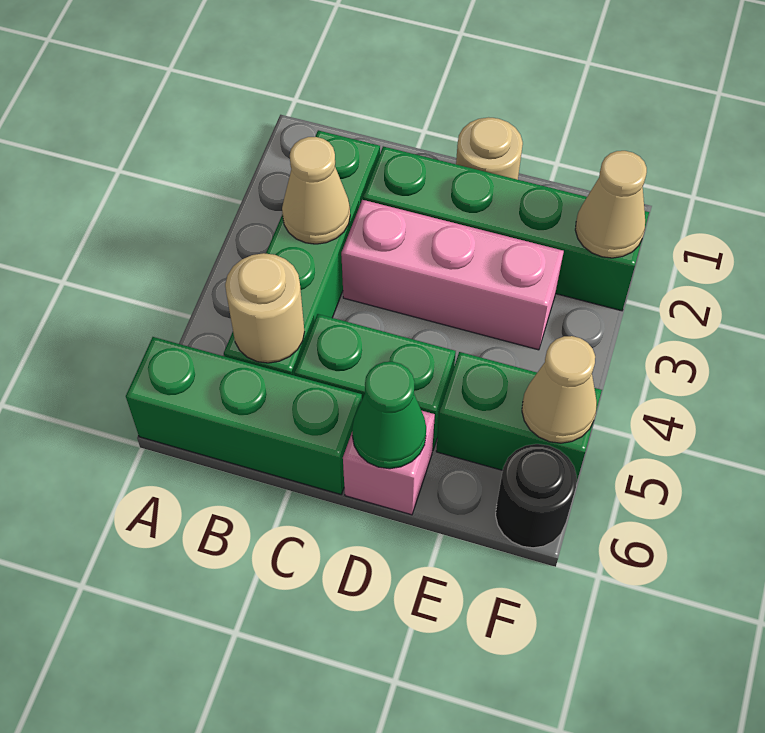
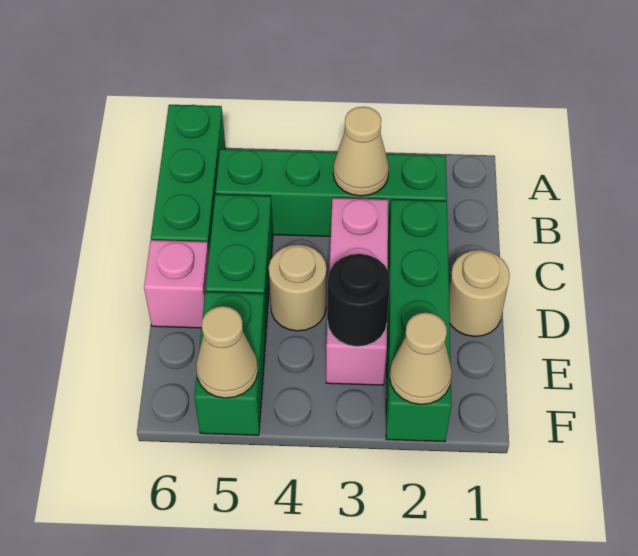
tan 1x1 round brick [225,253,304,363] -> tan 1x1 round brick moved to [269,245,327,331]
green 1x1 cone [352,362,426,469] -> none
black 1x1 round brick [496,444,577,548] -> black 1x1 round brick moved to [327,254,390,347]

